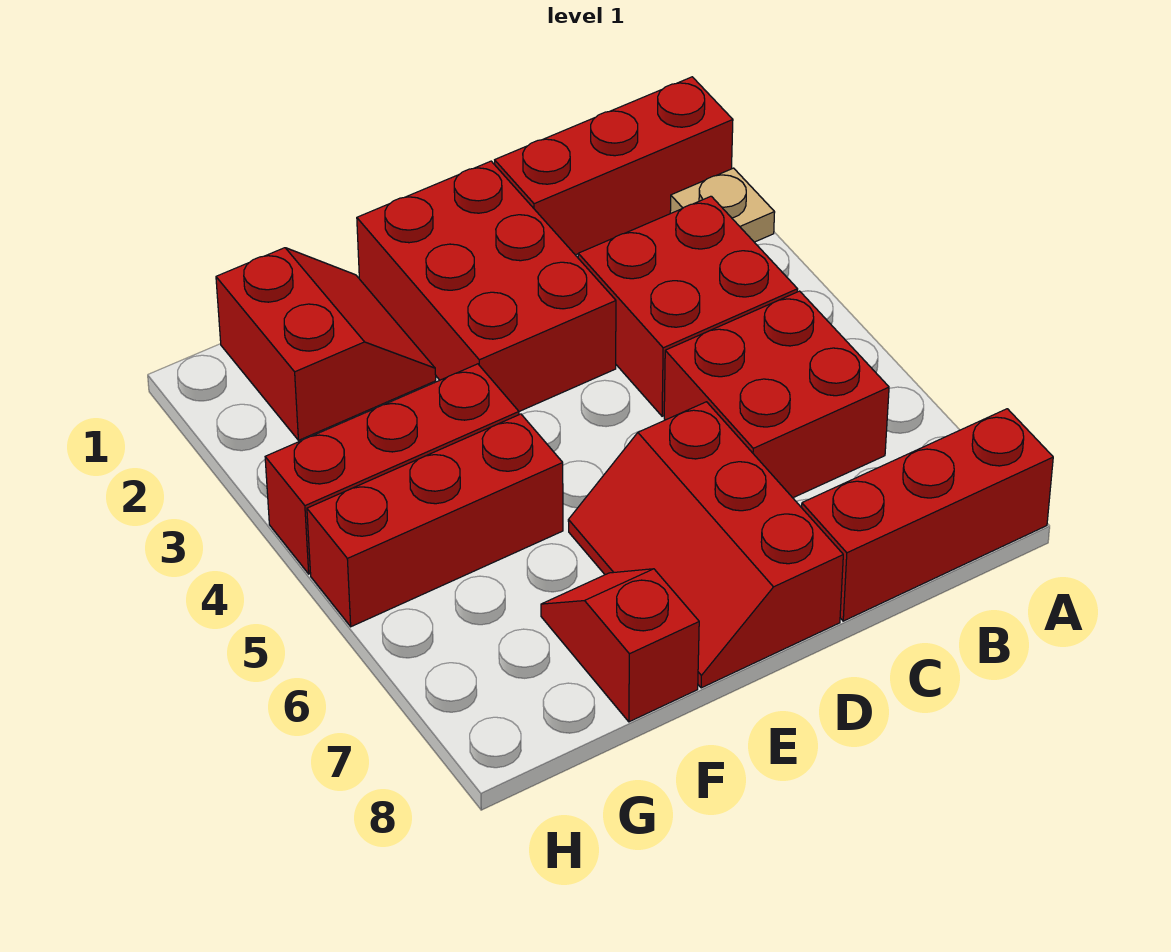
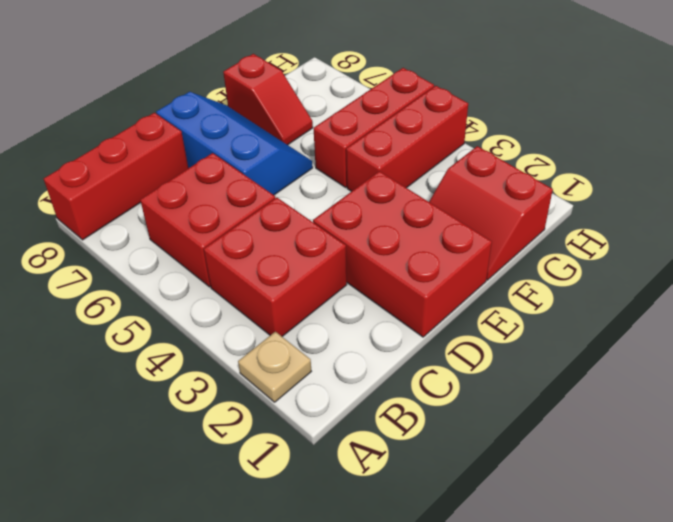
red 1x3 brick [495,77,733,255] -> none
red 2x3 slope [568,402,843,688] -> blue 2x3 slope [156,92,313,195]

